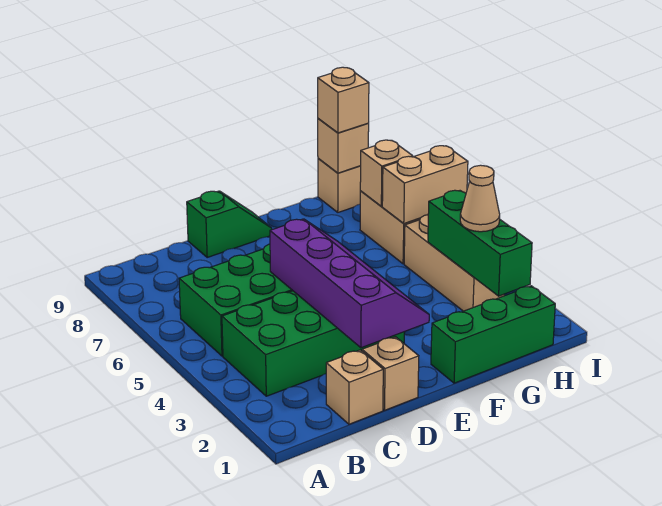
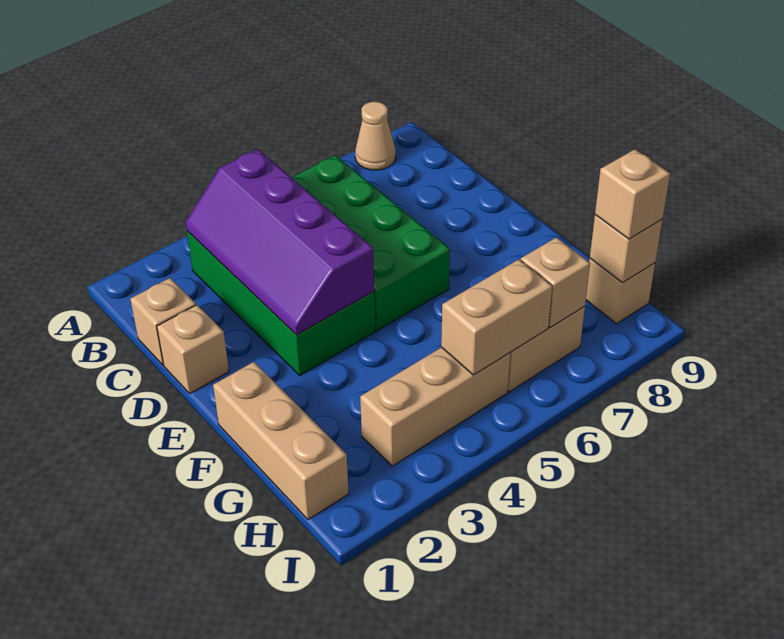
purple 2x4 slope [270,219,429,348] -> purple 2x4 slope turned to [185,149,374,335]
green 1x2 slope [187,191,272,257] -> none
green 1x3 brick [431,286,555,383] -> tan 1x3 brick [213,362,349,520]
green 1x3 brick [428,190,532,296] -> none
tan 1x1 cone [460,165,500,232] -> tan 1x1 cone moved to [355,102,396,170]
tan 1x2 brick [382,146,468,223] -> tan 1x2 brick turned to [441,259,552,375]

